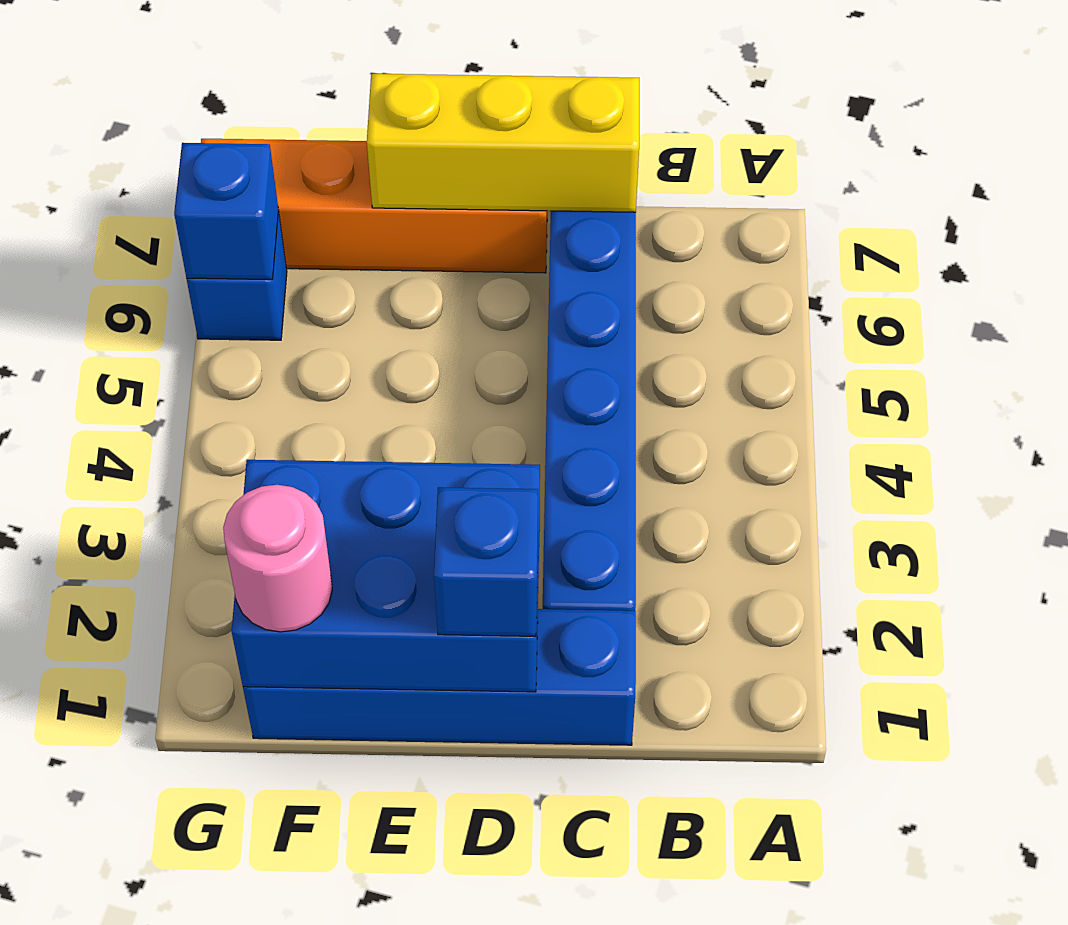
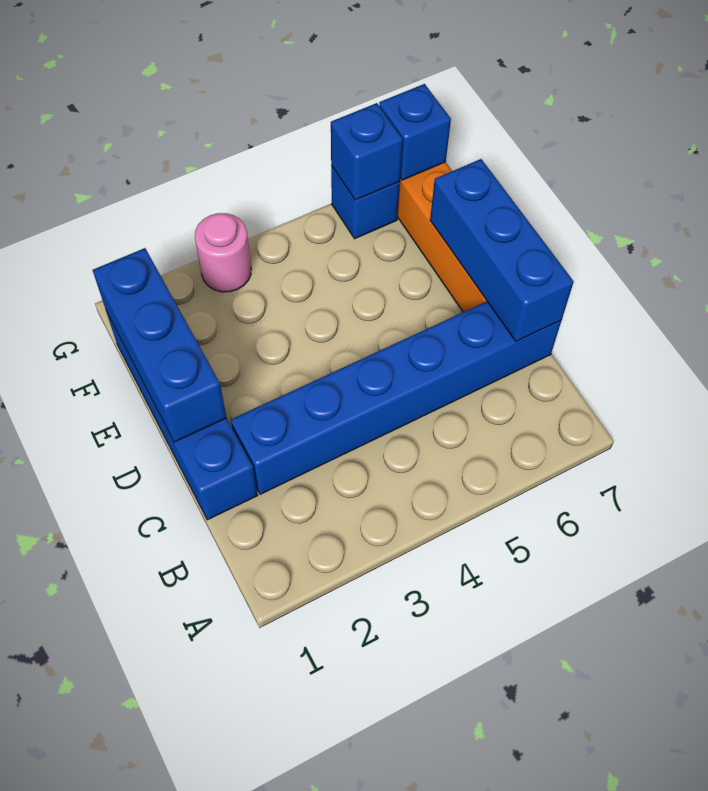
yellow 1x3 brick [367,74,639,212] -> blue 1x3 brick [430,159,574,341]
blue 2x3 brick [232,460,540,692] -> blue 1x3 brick [93,248,227,442]
blue 1x1 brick [434,487,538,636] -> blue 1x1 brick moved to [379,84,451,180]
pink 1x1 round brick [223,485,332,632] -> pink 1x1 round brick moved to [195,213,251,292]

